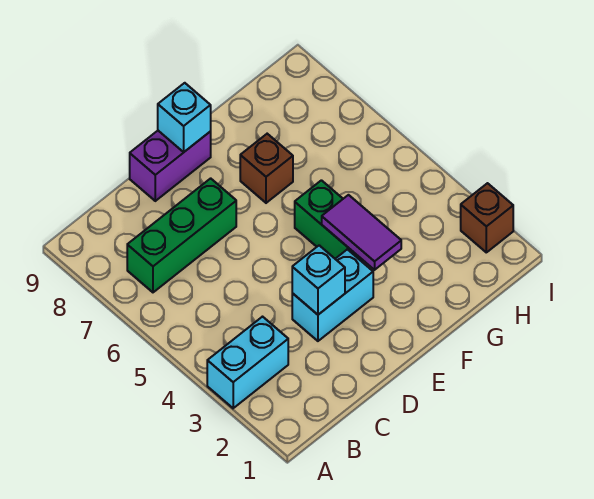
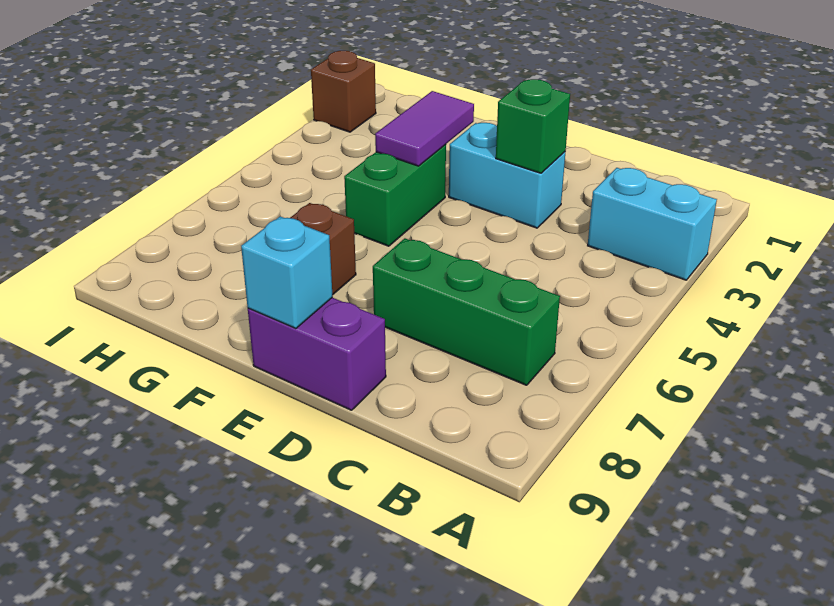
cyan 1x1 brick [292,245,345,315] -> green 1x1 brick [496,79,570,173]

